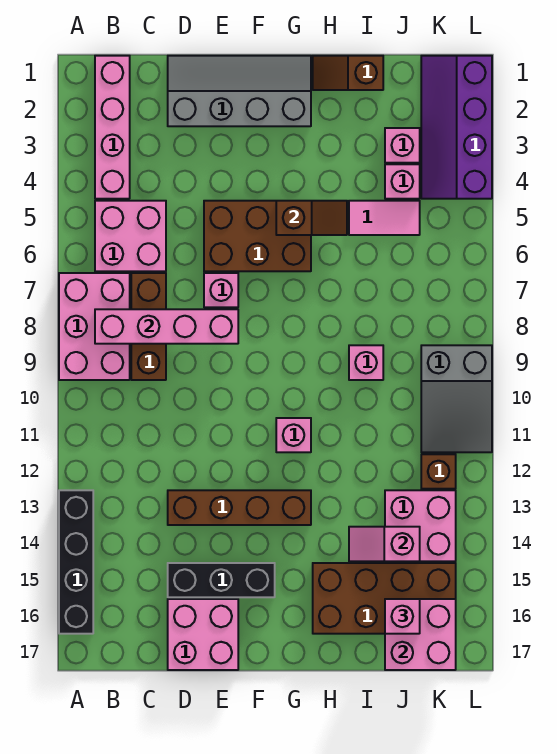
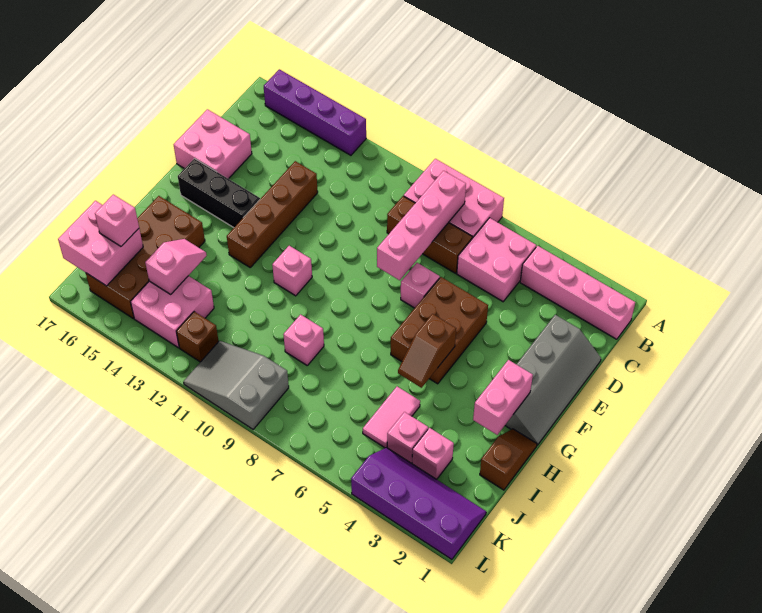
black 1x4 brick [59,490,93,634] -> purple 1x4 brick [264,69,366,155]
black 1x3 brick [168,563,275,597] -> black 1x3 brick turned to [178,159,260,228]
none -> pink 1x2 brick [473,360,533,435]

